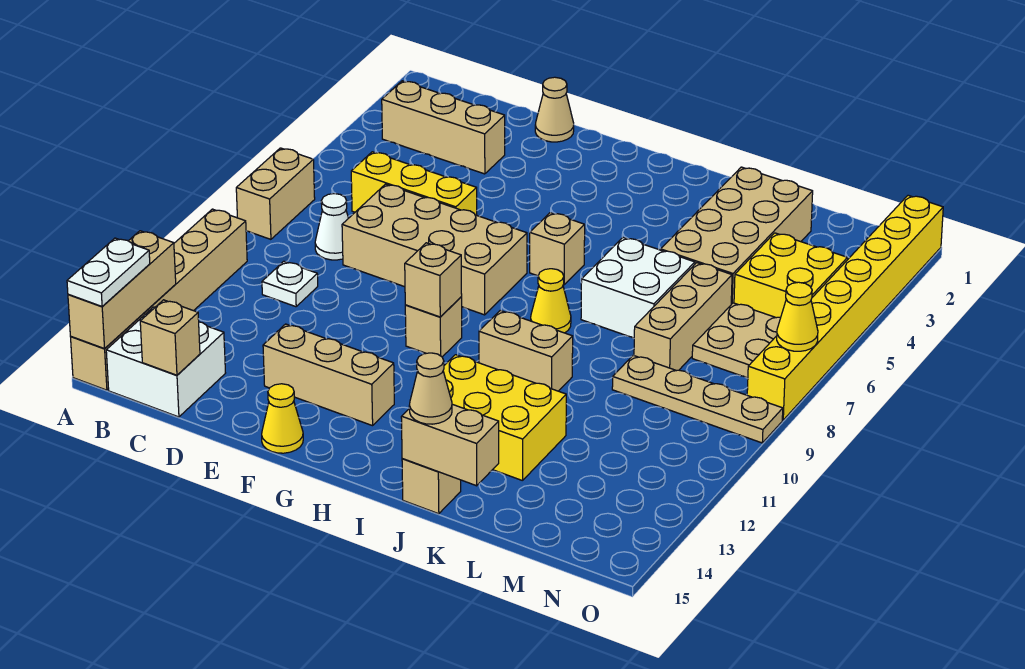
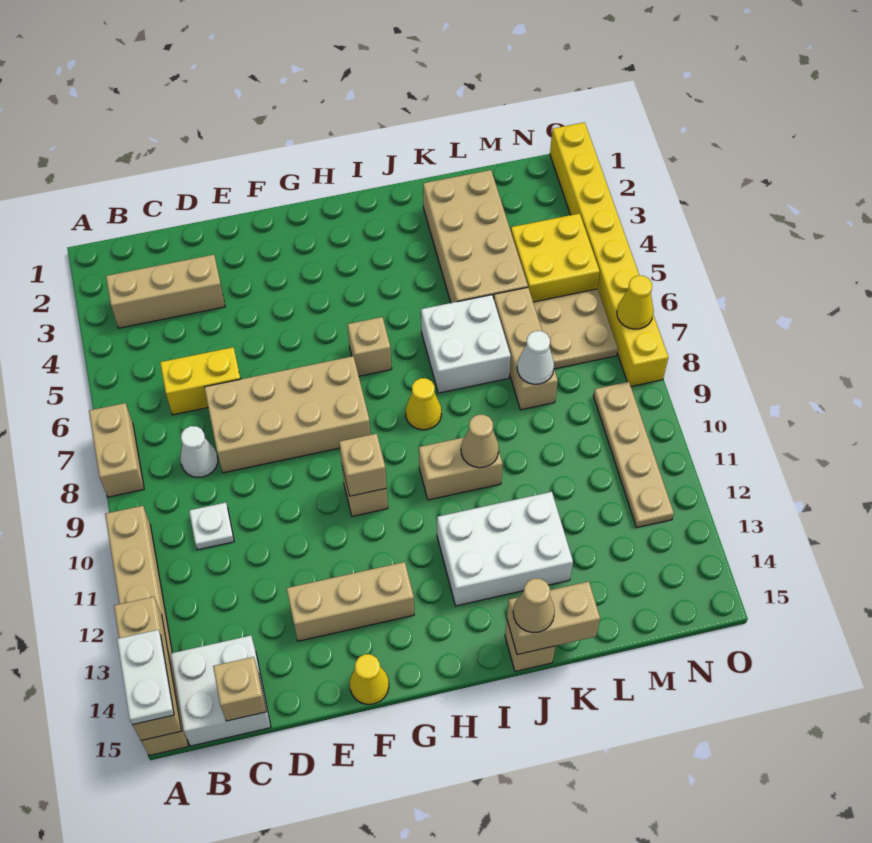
yellow 1x3 brick [351,152,477,215] -> yellow 1x2 brick [160,347,240,415]
tan 1x1 cone [535,77,574,142] -> tan 1x1 cone moved to [461,414,499,468]
yellow 2x3 brick [443,355,566,481] -> white 2x3 brick [437,492,573,606]
none -> white 1x1 cone [517,331,554,384]
tan 1x4 plate [612,355,783,443] -> tan 1x4 plate turned to [593,382,674,528]

